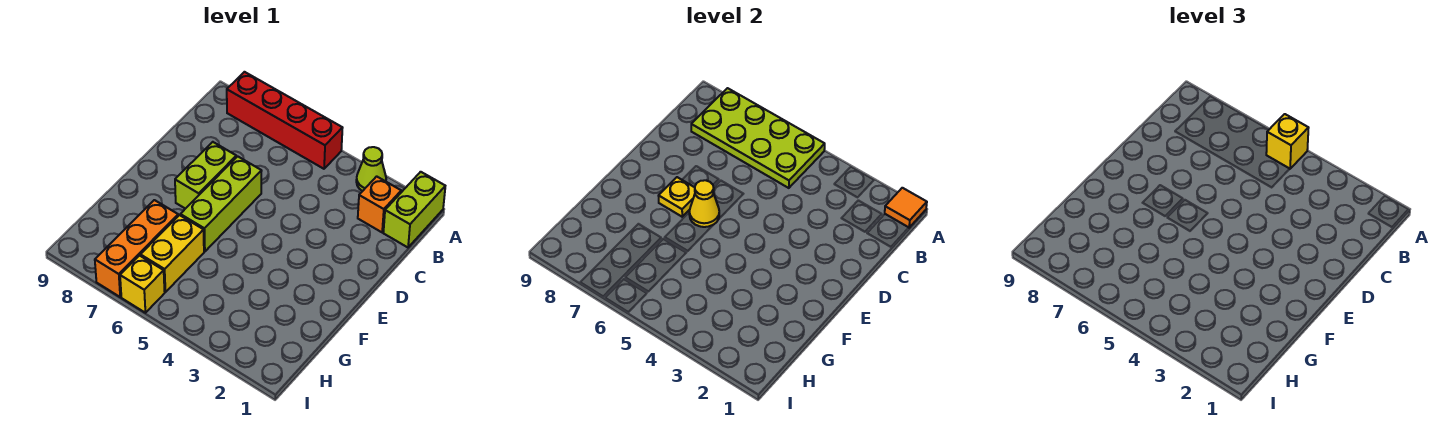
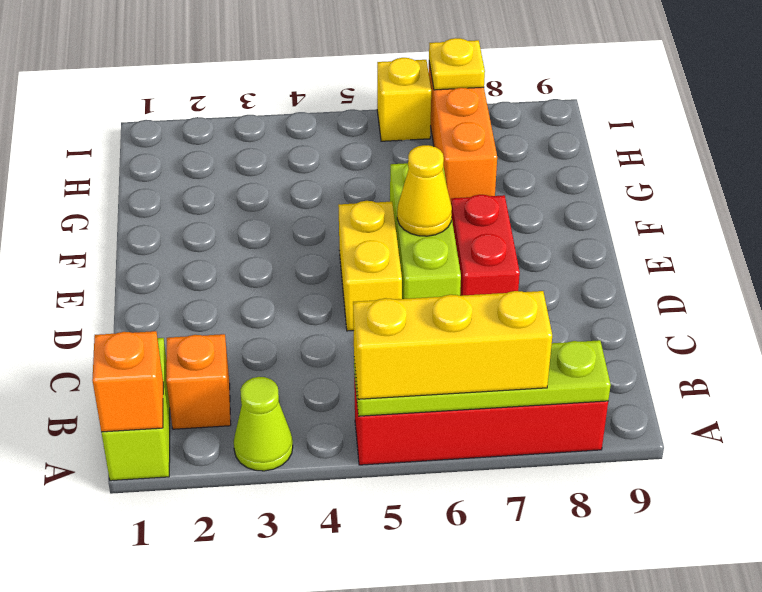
orange 1x1 tile [885,188,927,228] -> orange 1x1 brick [92,331,163,432]
lime 2x4 plate [691,88,825,188] -> lime 1x4 plate [354,340,611,416]
yellow 1x1 brick [1266,114,1308,169] -> yellow 1x3 brick [353,291,552,399]
lime 1x2 brick [175,142,236,209] -> red 1x2 brick [451,195,520,296]
yellow 1x1 plate [658,177,695,217] -> yellow 1x1 plate moved to [429,38,485,90]
yellow 1x2 brick [140,215,204,292] -> yellow 1x2 brick moved to [338,201,402,331]

